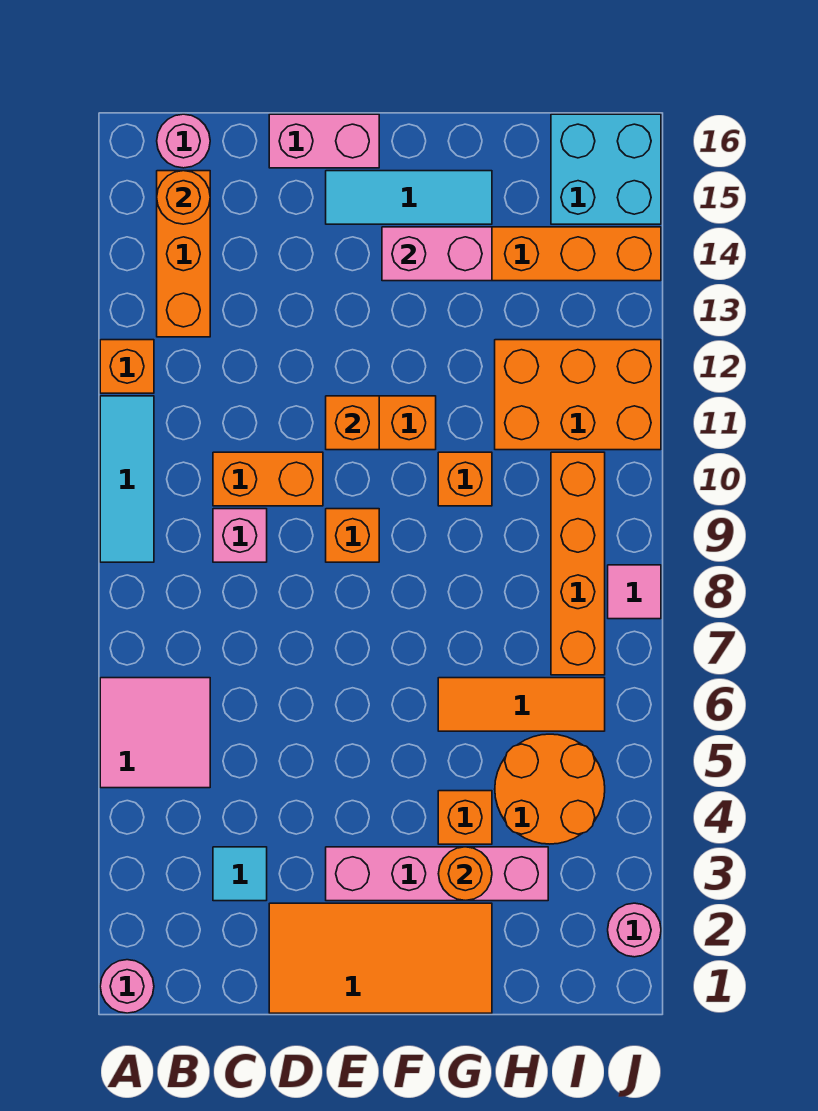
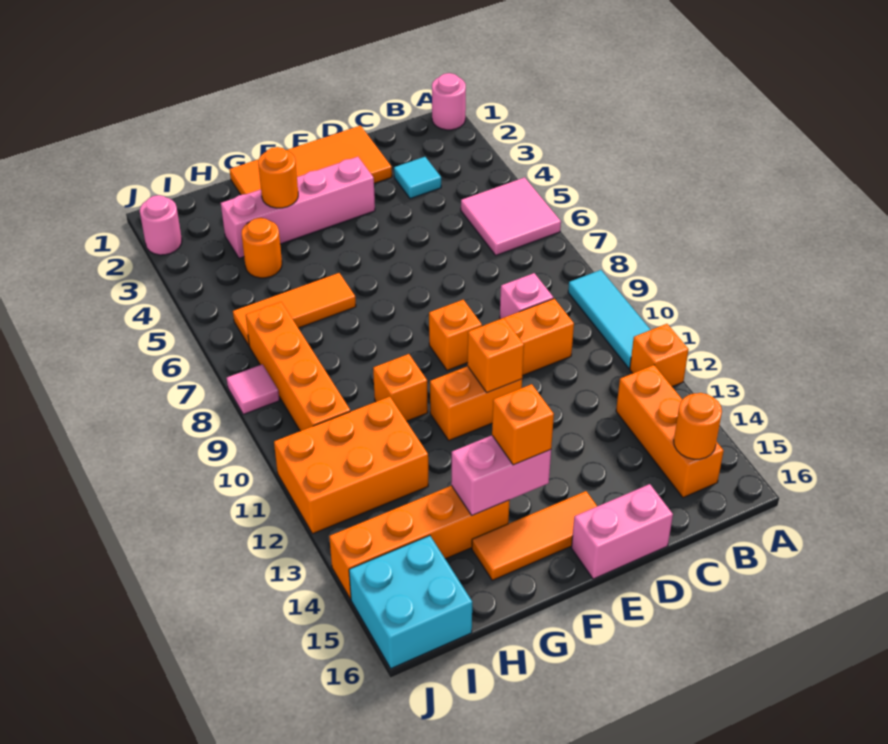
pink 1x1 round brick [157,114,210,168] -> none
cyan 1x3 tile [326,171,492,224] -> orange 1x3 tile [472,491,597,580]
orange 1x1 brick [438,791,492,844] -> orange 1x1 brick moved to [492,384,554,465]
orange 2x2 round brick [495,734,605,844] -> orange 1x1 round brick [242,218,282,278]

